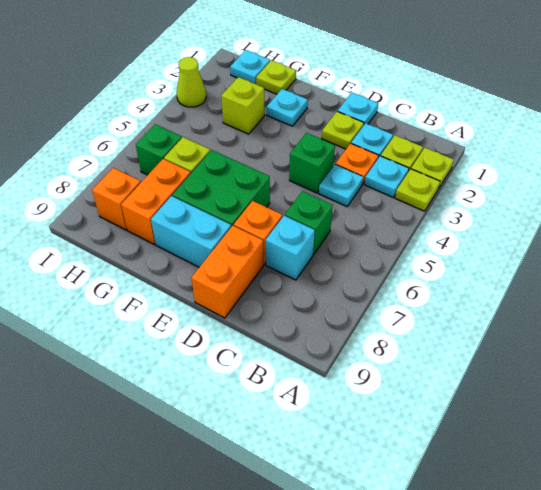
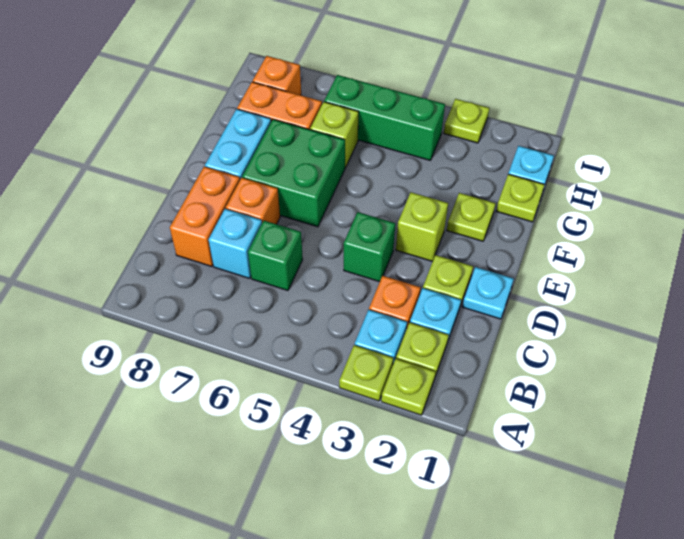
cyan 1x1 plate [319,164,363,206] -> none
orange 1x2 brick [191,226,263,318] -> orange 1x2 brick turned to [170,167,240,267]
cyan 1x1 plate [267,89,308,126] -> lime 1x1 plate [447,193,496,241]
lime 1x1 brick [221,77,265,134] -> lime 1x1 brick moved to [396,192,448,261]
green 1x1 brick [136,125,182,175] -> green 1x3 brick [324,75,445,160]
lime 1x1 cone [177,57,206,107] -> lime 1x1 plate [444,99,489,143]

